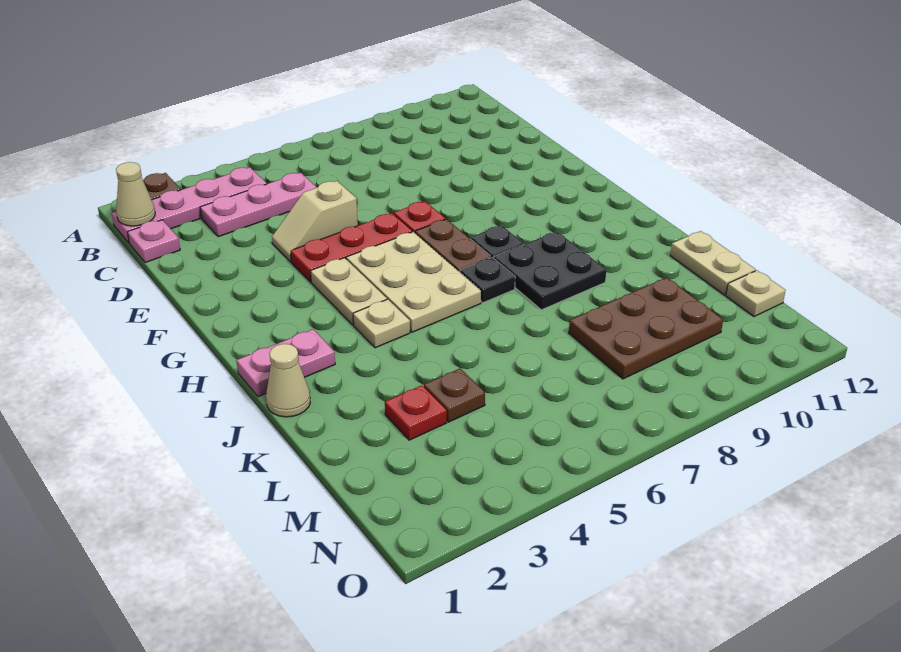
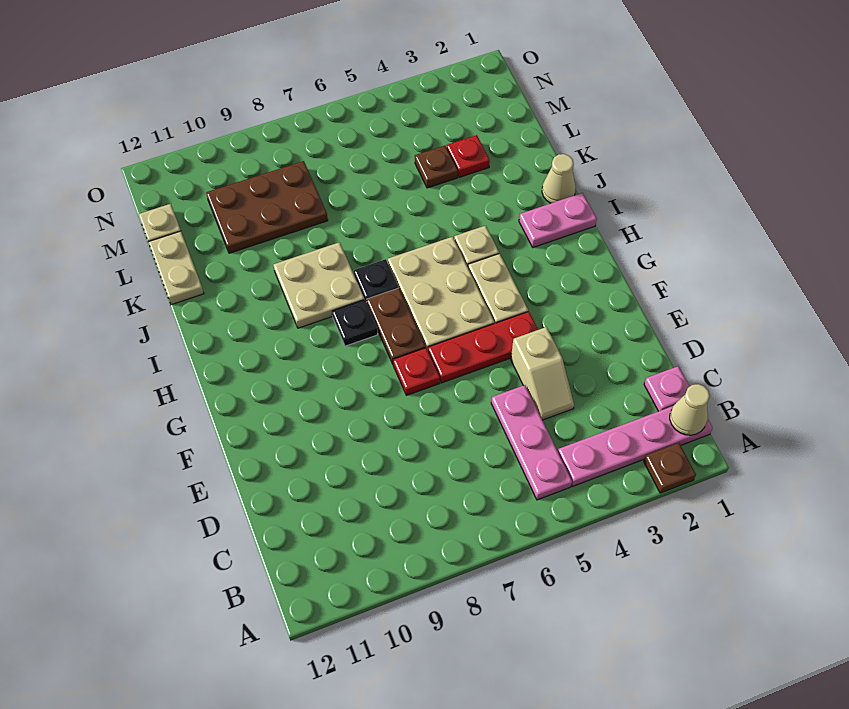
pink 1x3 plate [200,173,317,237] -> pink 1x3 plate turned to [491,385,572,500]
tan 1x2 slope [272,181,358,262] -> tan 1x2 slope turned to [511,327,574,420]
black 2x2 plate [494,232,607,310] -> tan 2x2 plate [273,242,364,328]

